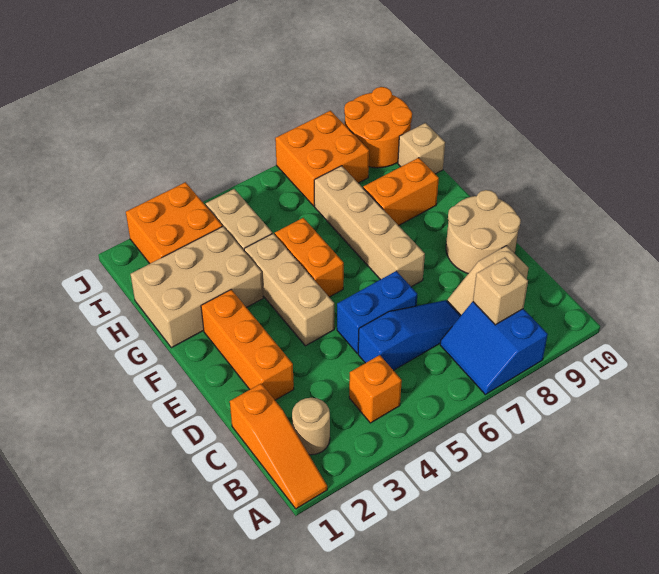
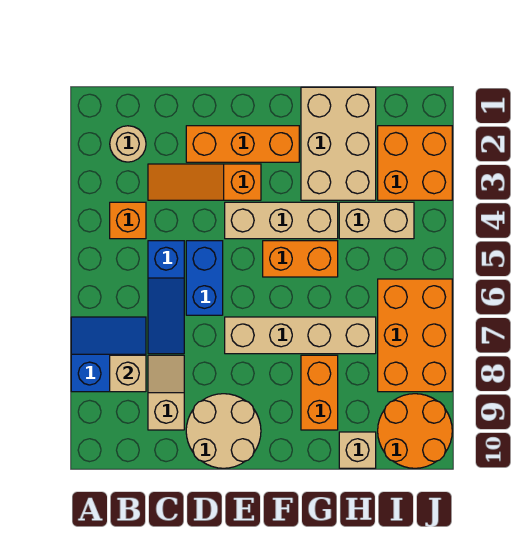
orange 1x3 slope [230,384,327,509] -> orange 1x3 slope moved to [148,164,261,200]
orange 2x2 brick [275,111,369,206] -> orange 2x3 brick [378,279,452,392]

